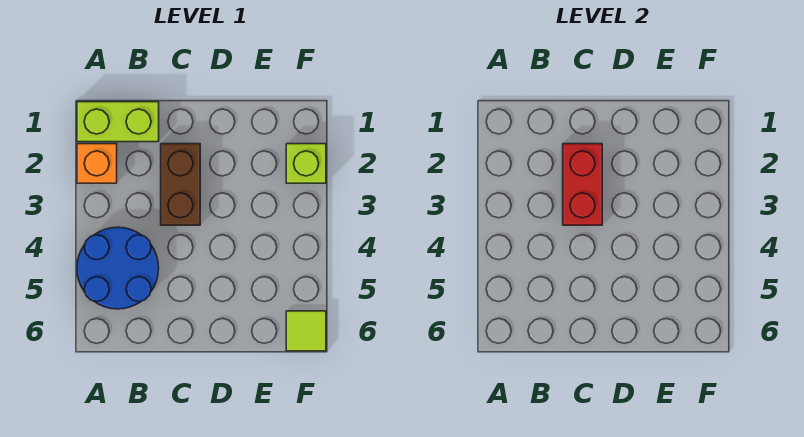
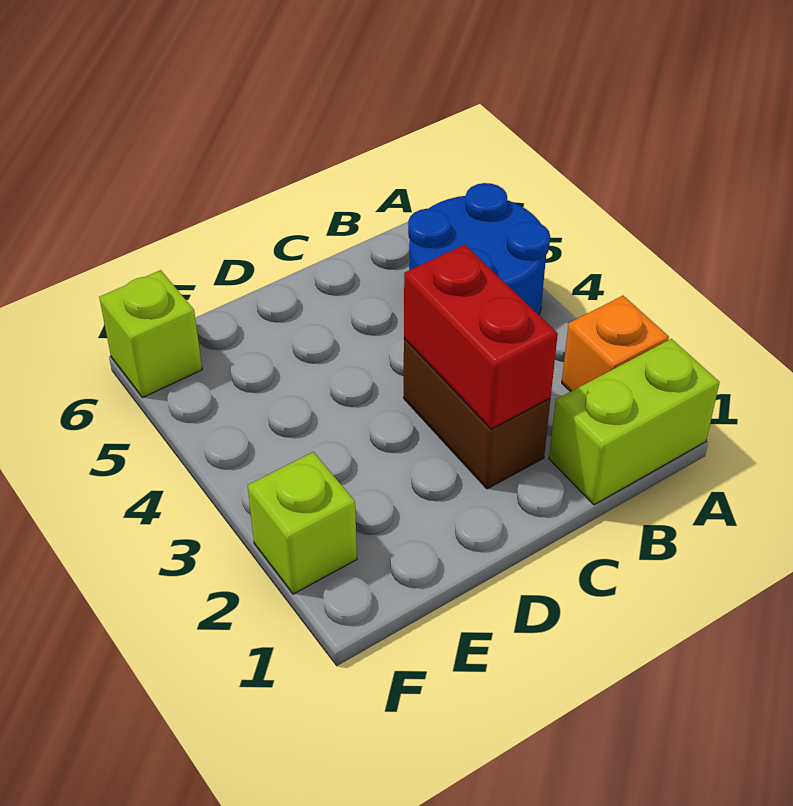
lime 1x1 tile [286,311,326,351] -> lime 1x1 brick [99,270,202,398]

